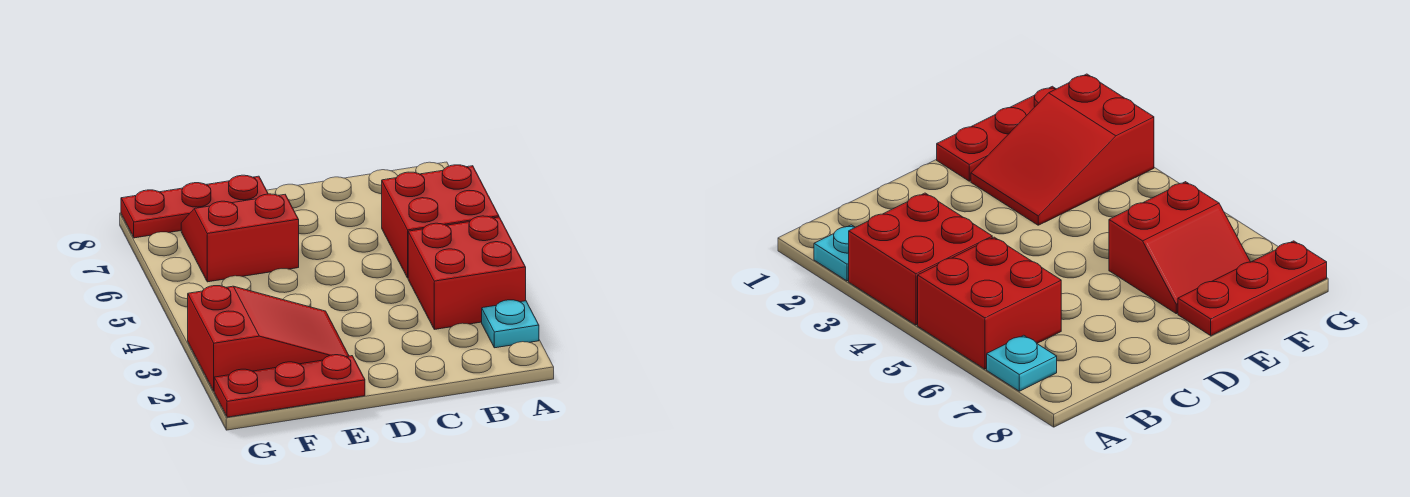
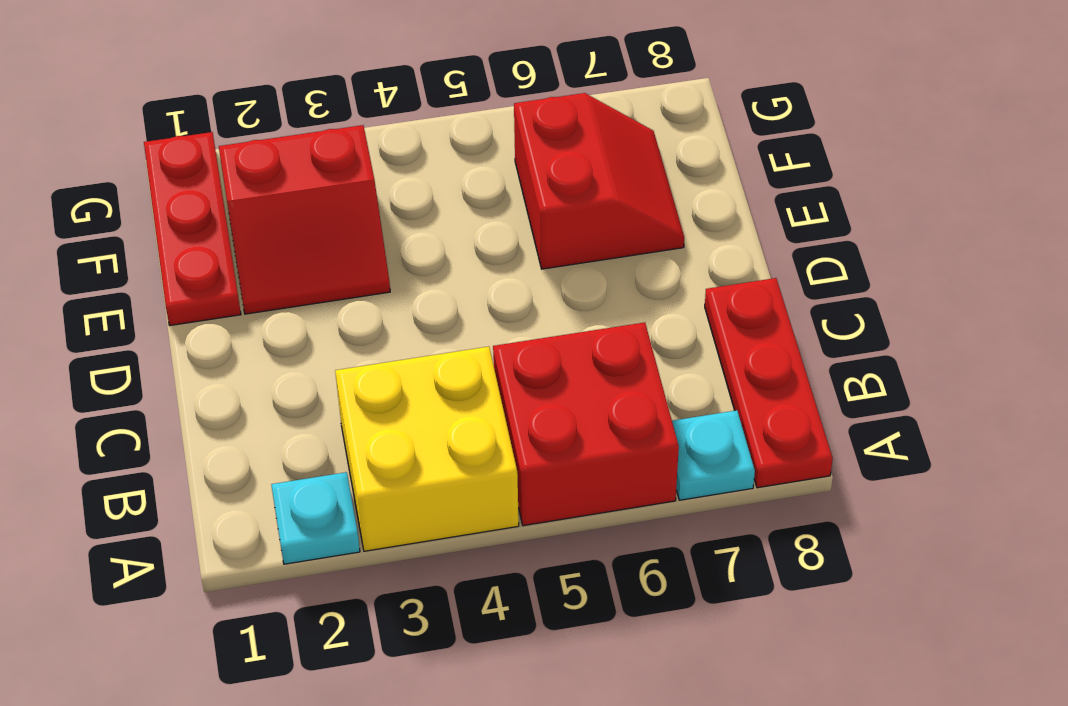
red 2x2 brick [408,216,526,329] -> yellow 2x2 brick [335,347,519,551]
red 2x3 slope [188,286,349,391] -> red 2x2 slope [219,125,390,314]
red 1x3 plate [121,175,268,238] -> red 1x3 plate moved to [705,278,833,488]

